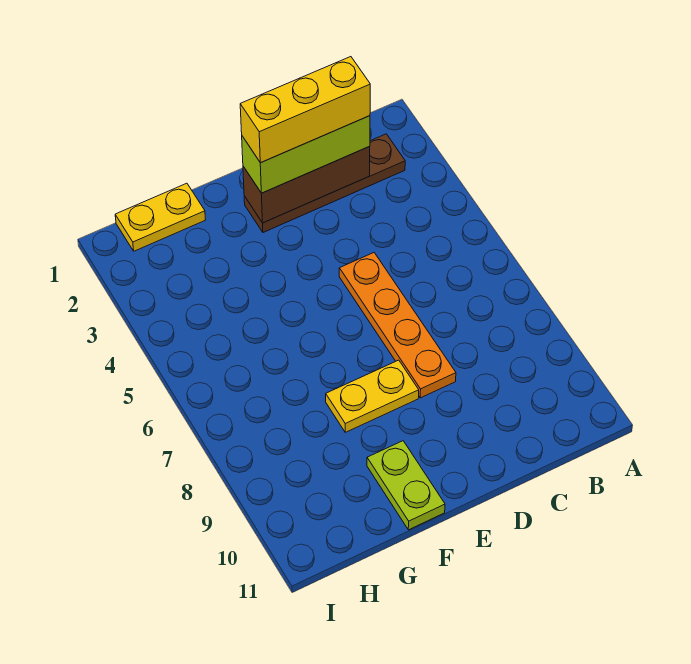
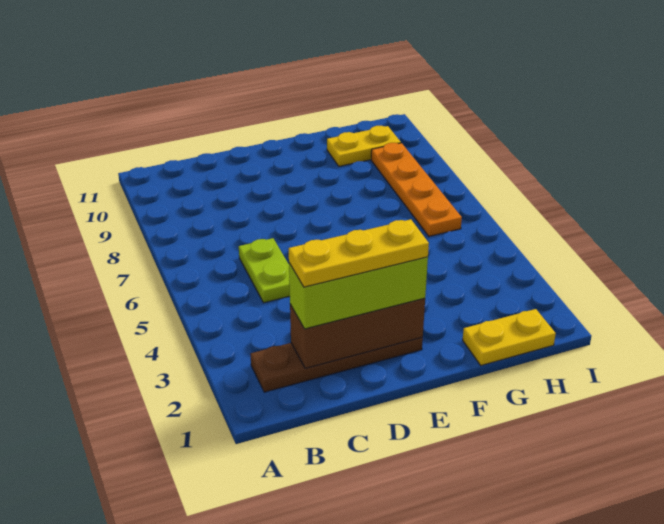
yellow 1x3 brick [240,57,370,163] -> yellow 1x3 plate [289,219,429,287]
orange 1x4 plate [339,253,456,398] -> orange 1x4 plate moved to [371,143,462,236]
yellow 1x2 plate [326,360,419,432] -> yellow 1x2 plate moved to [327,126,401,166]
lime 1x2 plate [367,441,445,530] -> lime 1x2 plate moved to [239,238,290,303]

